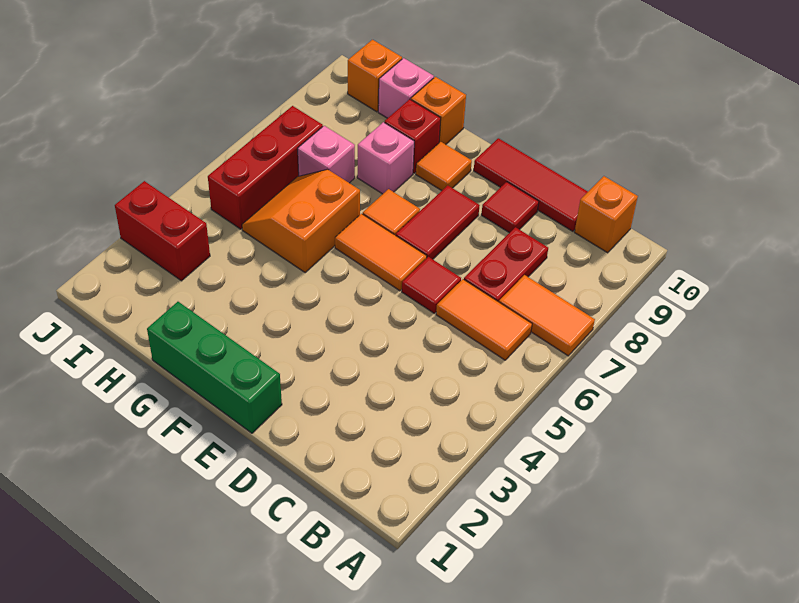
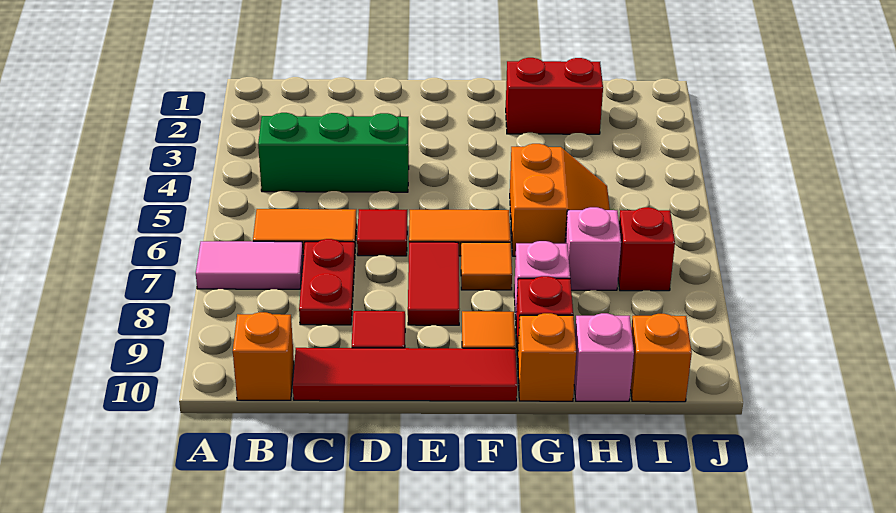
orange 1x2 tile [499,275,595,356] -> pink 1x2 tile [196,241,303,289]
red 1x3 tile [474,138,588,231] -> red 1x4 tile [293,348,517,401]
green 1x3 brick [147,302,282,433] -> green 1x3 brick moved to [258,113,409,192]
red 1x2 brick [115,181,210,281] -> red 1x2 brick moved to [506,58,603,134]
red 1x3 brick [208,106,323,229] -> red 1x1 brick [618,207,675,291]

